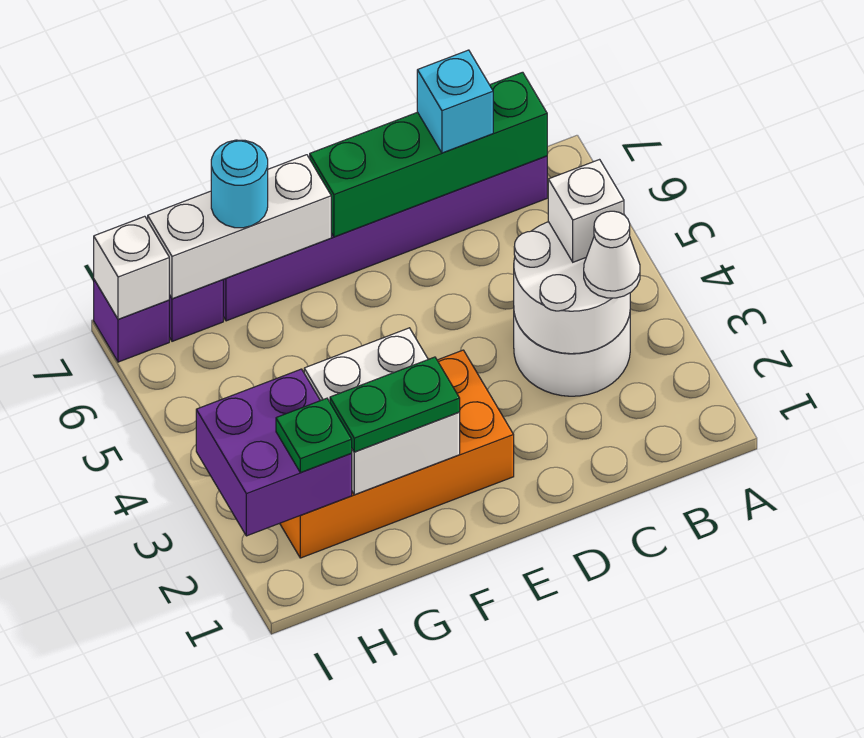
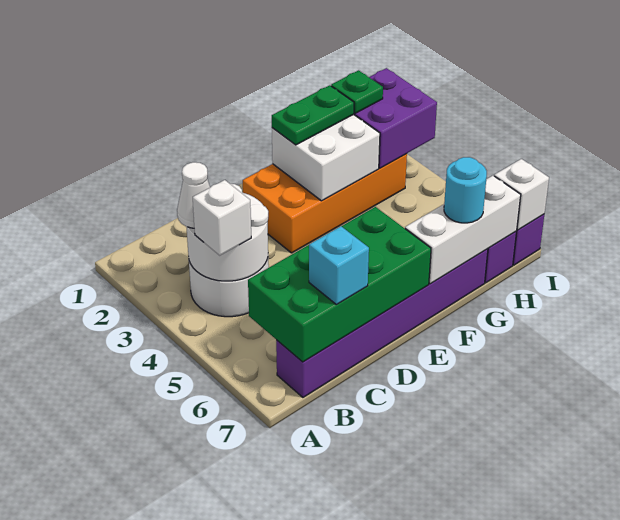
green 1x4 brick [310,72,547,237] -> green 2x4 brick [248,207,431,362]

